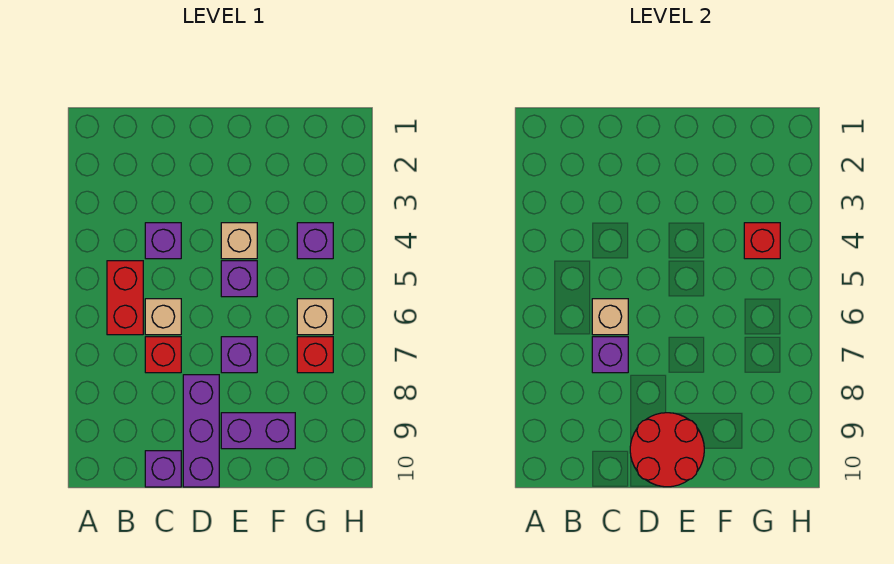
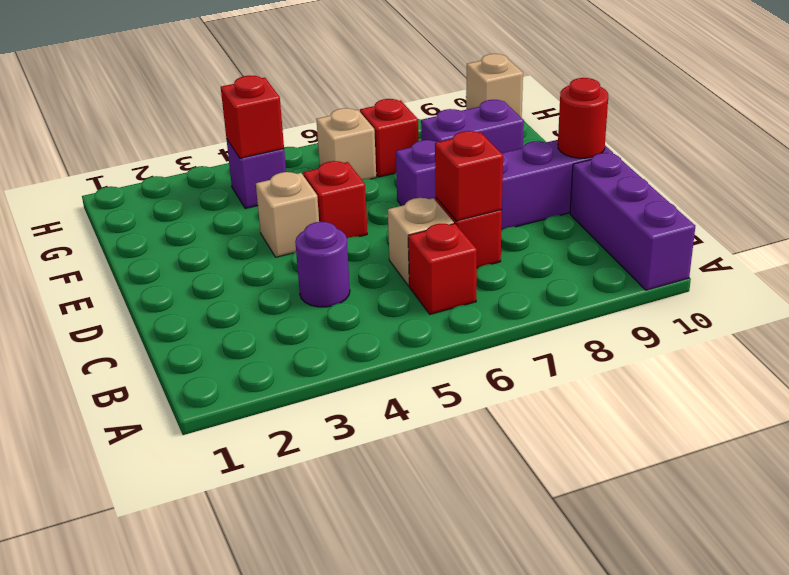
red 1x2 brick [107,261,143,335] -> red 1x1 brick [408,224,477,314]
purple 1x1 brick [145,223,181,259] -> purple 1x1 round brick [295,222,350,307]
tan 1x1 brick [592,299,628,335] -> tan 1x1 brick moved to [466,54,523,118]
purple 1x1 brick [592,337,628,373] -> red 1x1 brick [435,131,503,221]
purple 1x1 brick [145,451,181,487] -> purple 1x3 brick [570,153,695,290]
red 2x2 round brick [630,413,704,487] -> red 1x1 round brick [558,78,608,158]
purple 1x1 brick [221,261,257,297] -> red 1x1 brick [303,161,367,238]
purple 1x2 brick [221,413,295,449] -> purple 1x2 brick turned to [421,100,524,153]

